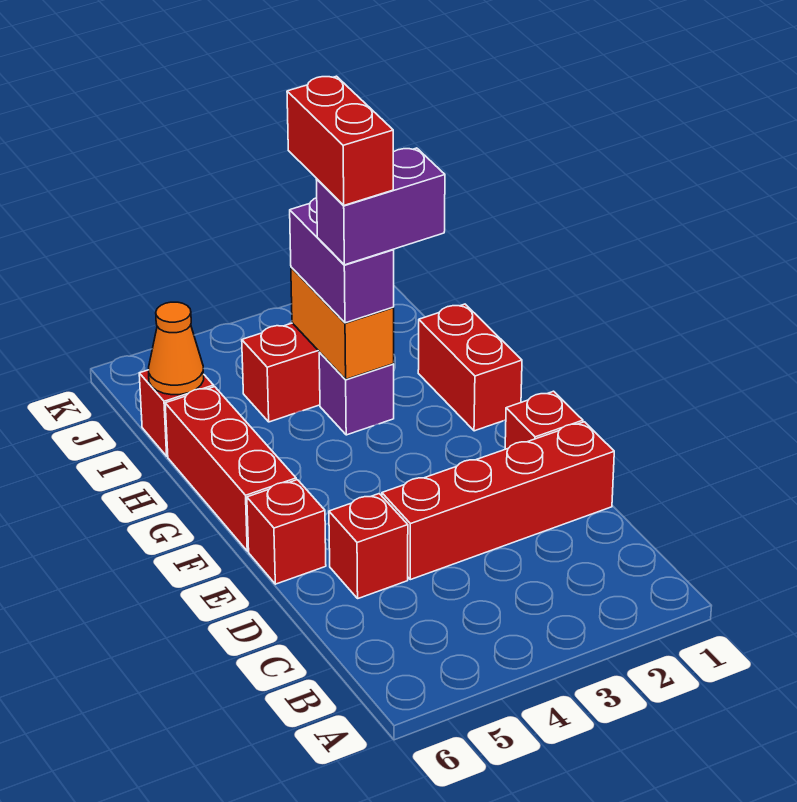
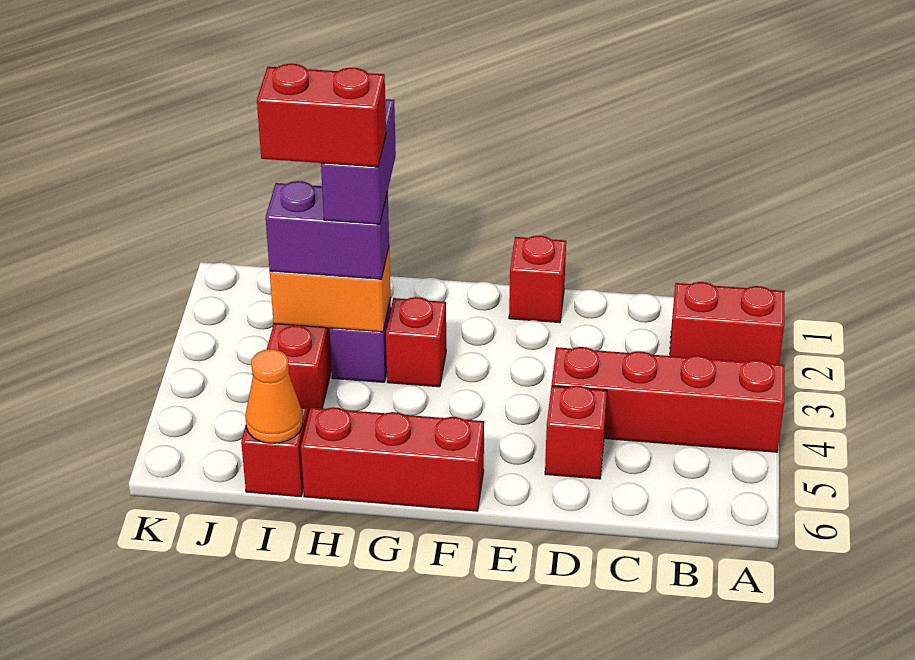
red 1x4 brick [382,422,614,580] -> red 1x4 brick turned to [552,347,784,452]
red 1x1 brick [247,480,326,584] -> red 1x1 brick moved to [386,297,446,387]
red 1x2 brick [418,304,522,431] -> red 1x2 brick moved to [670,282,784,364]

